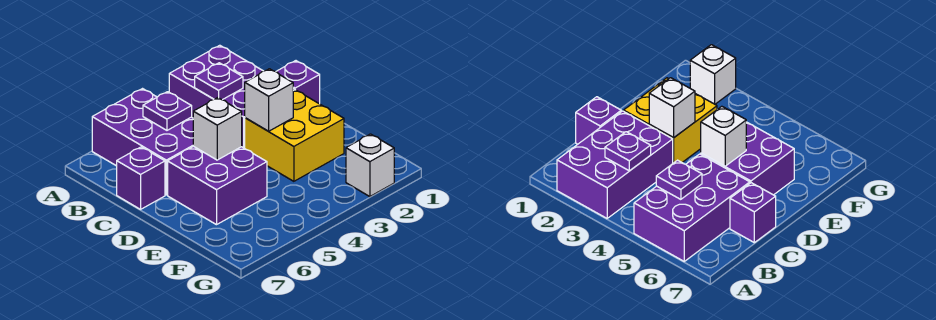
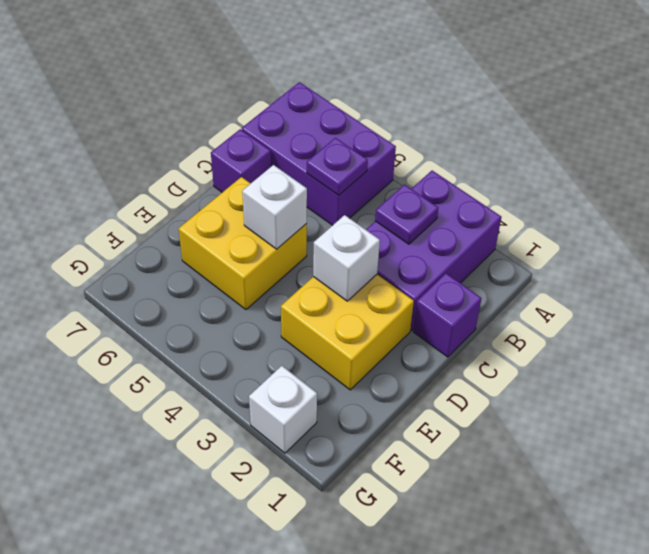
purple 2x3 brick [92,89,193,195] -> purple 2x3 brick turned to [242,82,396,225]
purple 2x2 brick [168,146,267,225] -> yellow 2x2 brick [179,177,307,310]

